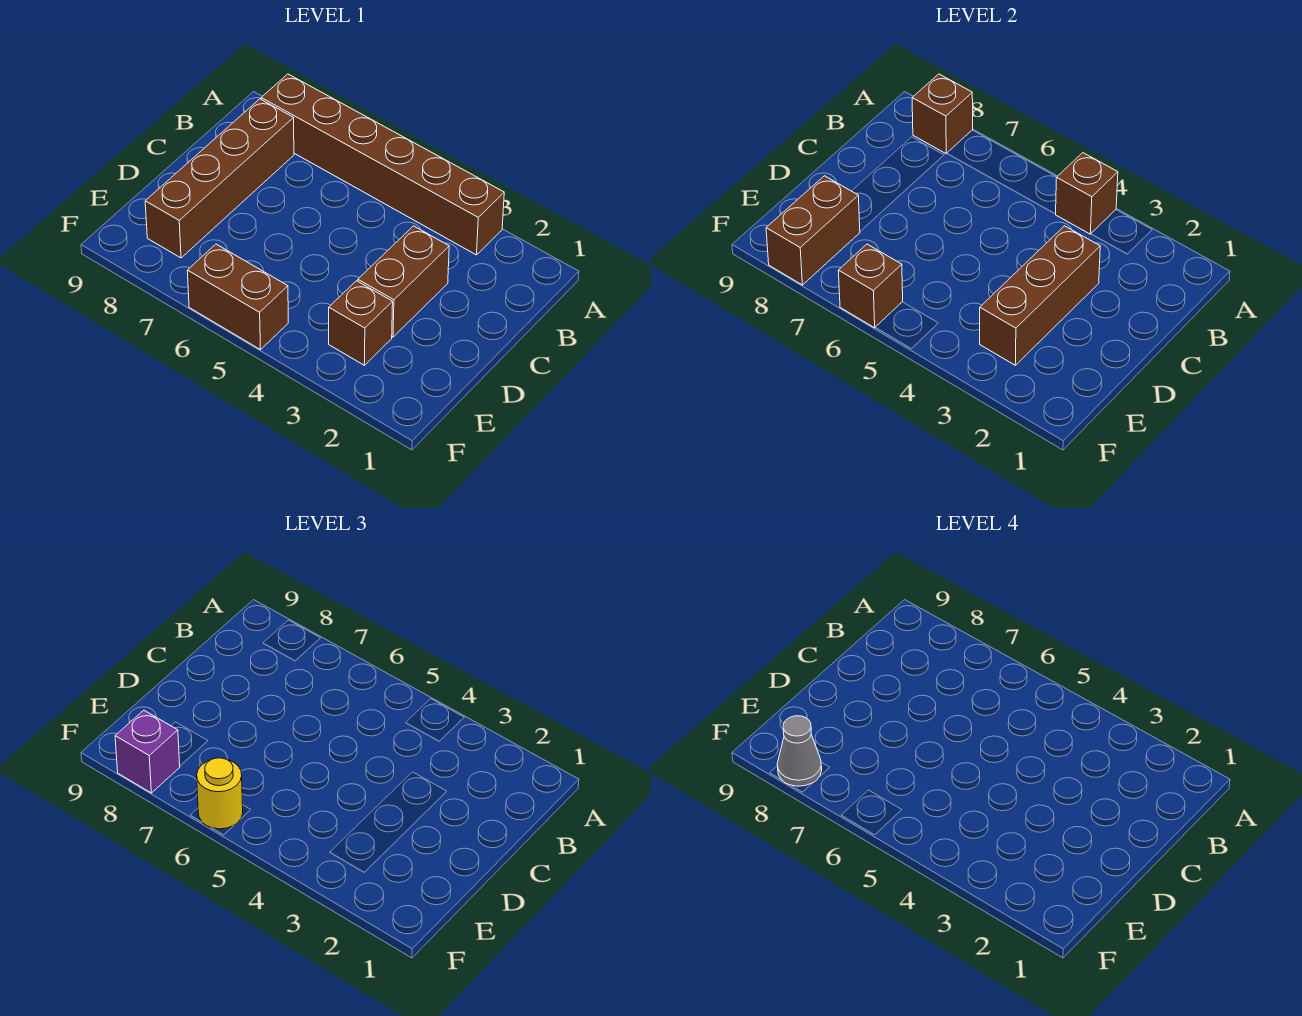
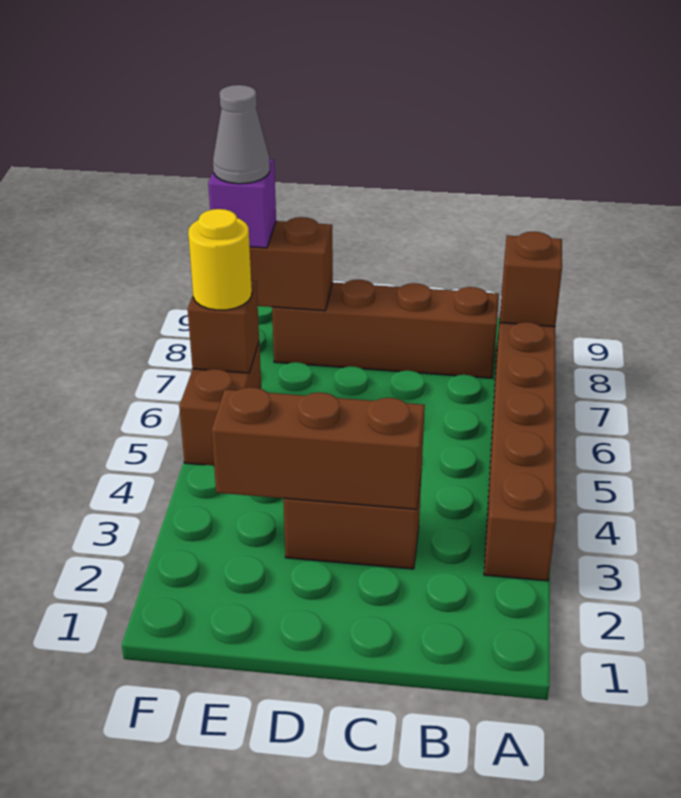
brown 1x1 brick [1056,153,1118,234] -> none
brown 1x1 brick [329,281,393,365] -> none

